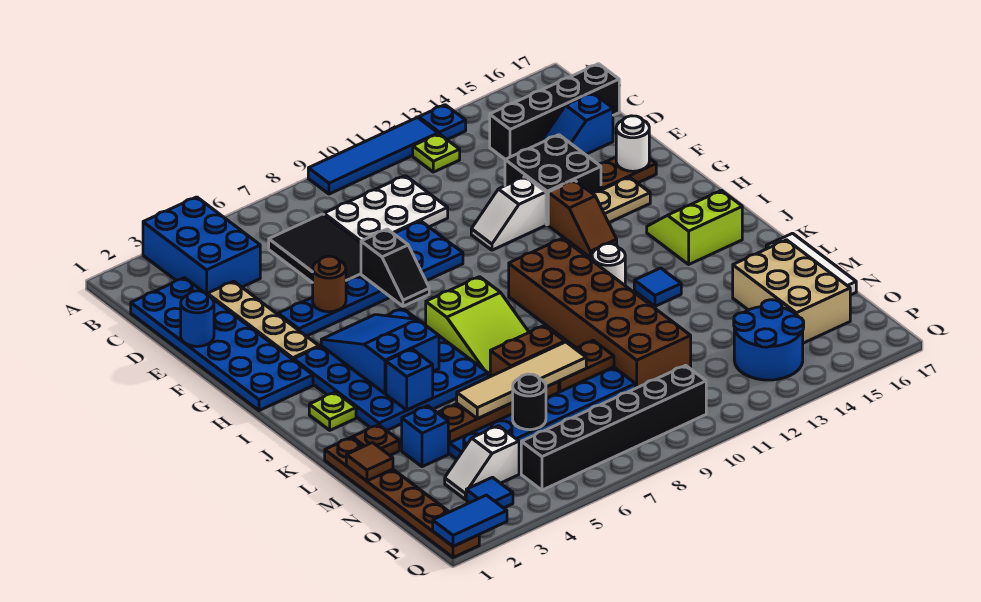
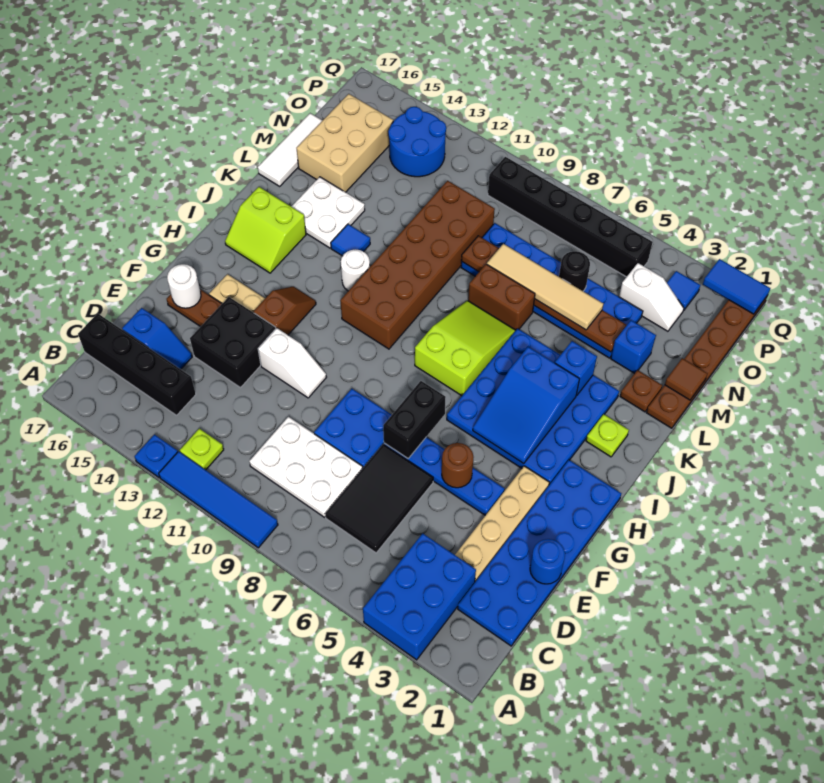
black 1x2 slope [361,229,429,306] -> black 1x2 brick [383,381,446,458]
none -> white 2x2 plate [291,177,365,248]

